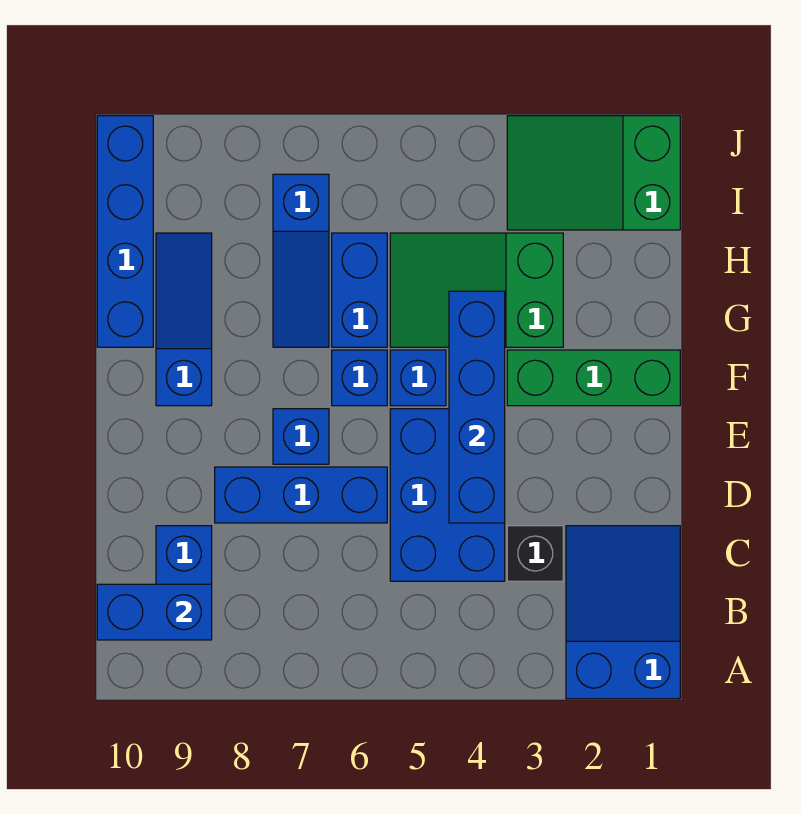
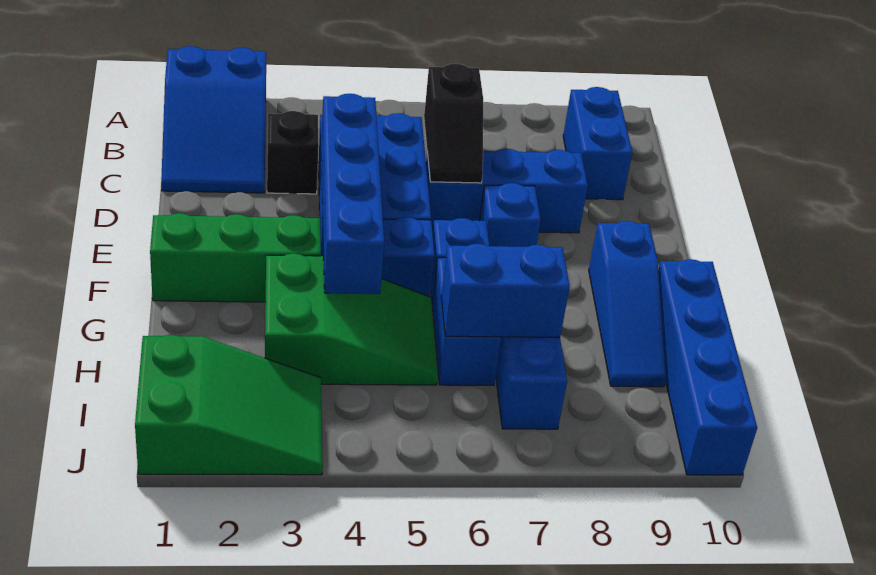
blue 1x2 brick [97,584,212,640] -> blue 1x2 brick moved to [441,244,570,337]
none -> black 1x2 slope [424,64,483,183]

